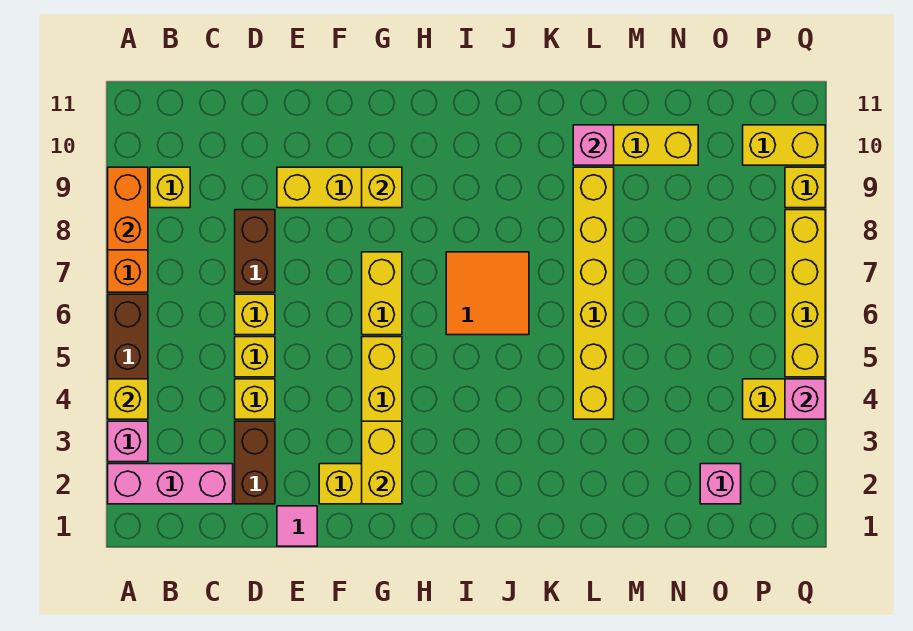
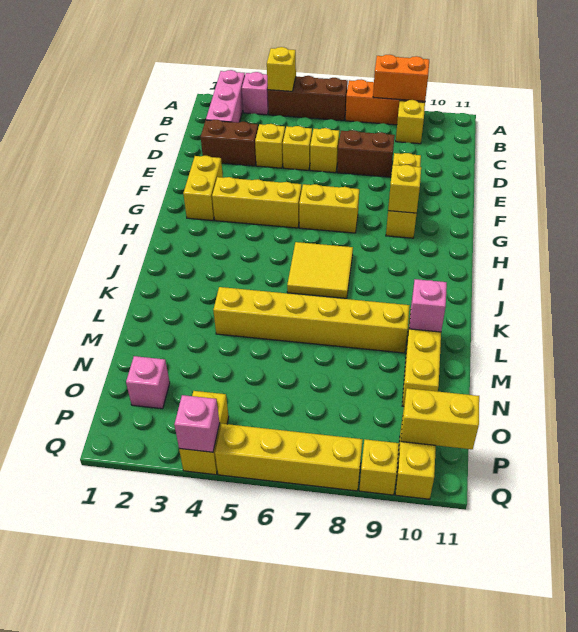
pink 1x1 tile [277,506,317,546] -> none
yellow 1x2 brick [362,421,402,504] -> yellow 1x2 brick moved to [401,388,479,449]
orange 2x2 tile [446,252,529,335] -> yellow 2x2 tile [287,242,353,298]

